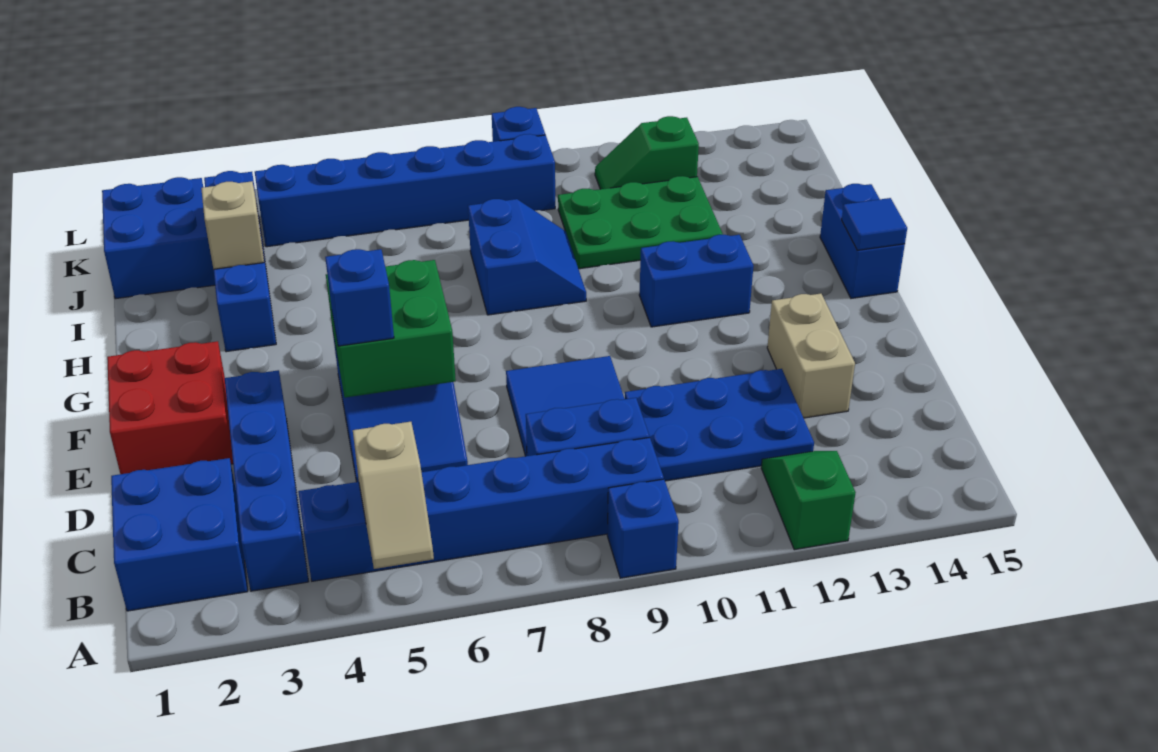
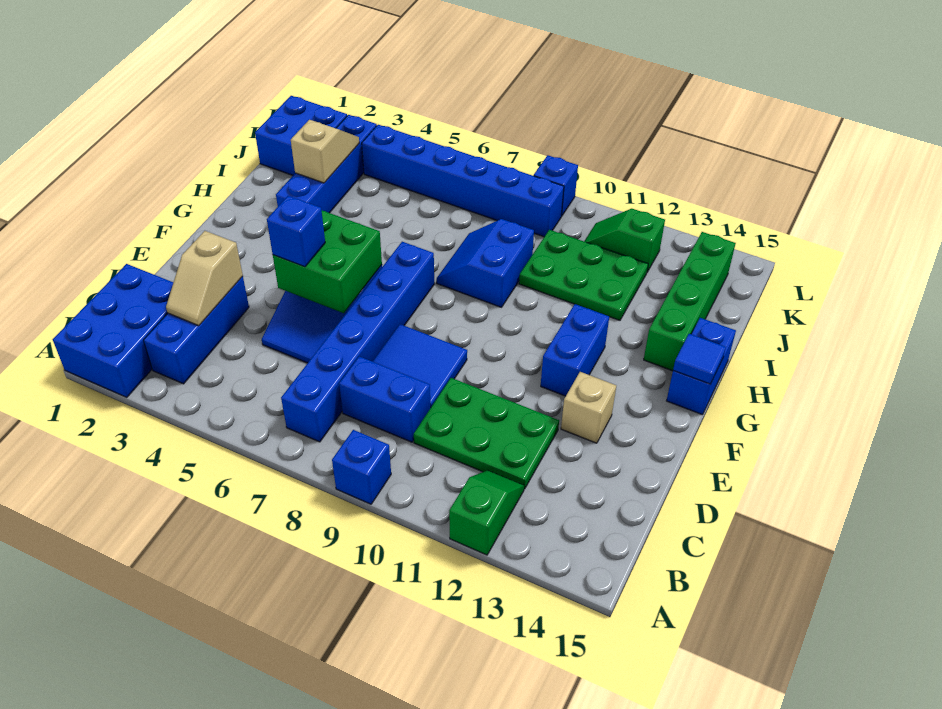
tan 1x2 slope [353,422,434,569] -> tan 1x2 slope moved to [166,231,243,326]
blue 2x2 brick [111,458,248,611] -> blue 2x3 brick [53,264,173,397]
blue 1x4 brick [225,370,309,591] -> blue 1x3 brick [144,276,249,384]
blue 1x6 brick [298,437,664,581] -> blue 1x6 brick turned to [281,242,434,442]
blue 2x3 plate [625,369,814,481] -> green 2x3 plate [414,378,559,489]
tan 1x2 brick [767,294,855,418] -> tan 1x1 brick [561,372,616,443]
red 2x2 brick [107,341,233,474] -> none
blue 1x2 brick [639,235,754,327] -> blue 1x2 brick turned to [541,304,609,396]
blue 2x2 slope [468,199,586,315] -> blue 2x2 slope turned to [437,219,534,307]
none -> green 1x4 brick [644,232,736,371]

